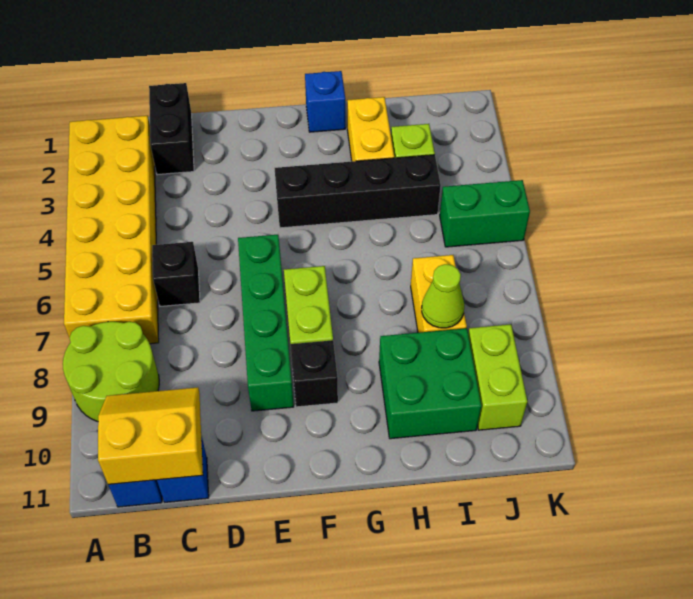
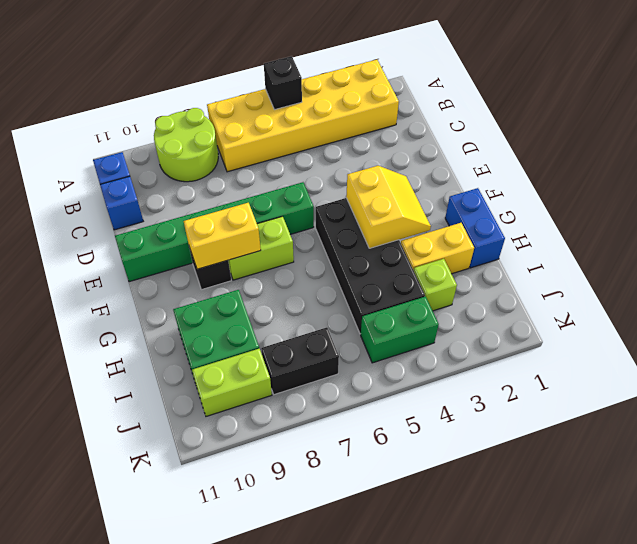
yellow 2x2 slope [98,387,203,485] -> yellow 2x2 slope moved to [346,166,431,248]
black 1x2 brick [149,83,194,175] -> black 1x2 brick moved to [261,327,339,395]
black 1x1 brick [152,242,200,306] -> black 1x1 brick moved to [264,56,302,110]
green 1x4 brick [238,235,294,411] -> green 1x6 brick [115,182,314,282]
black 1x4 brick [275,155,441,228] -> black 2x4 brick [316,198,425,334]
blue 1x1 brick [305,71,345,132] -> blue 1x2 brick [445,188,505,268]
yellow 1x2 brick [411,255,467,333] -> yellow 1x2 brick moved to [184,203,261,269]
lime 1x1 cone [422,264,464,328] -> none
green 1x2 brick [440,180,530,247] -> green 1x2 brick turned to [361,297,439,363]

